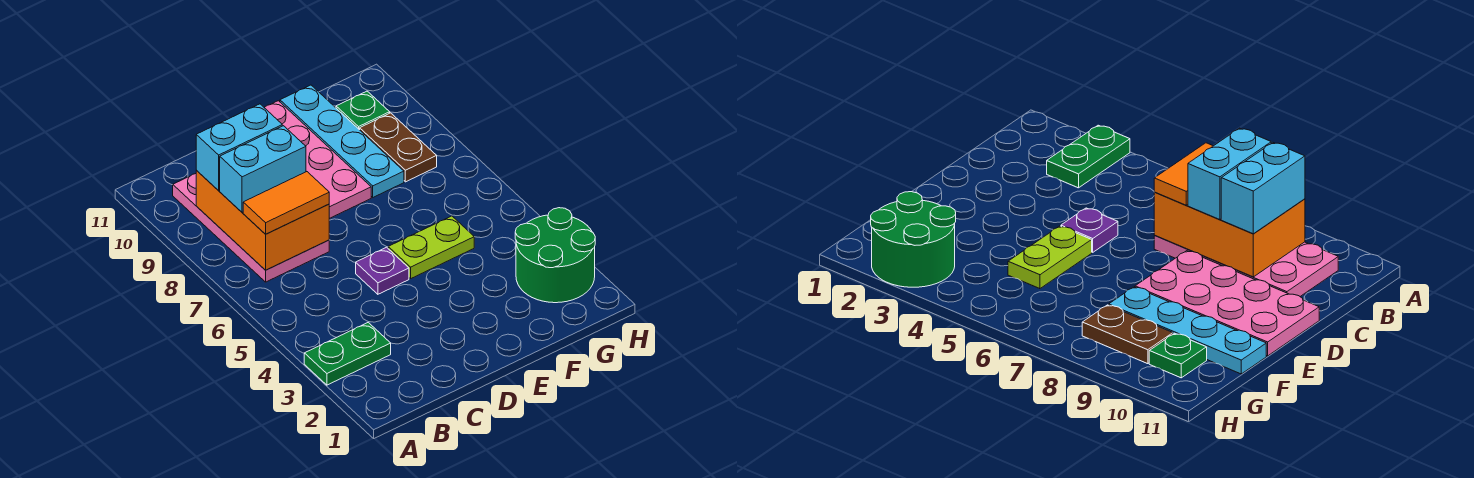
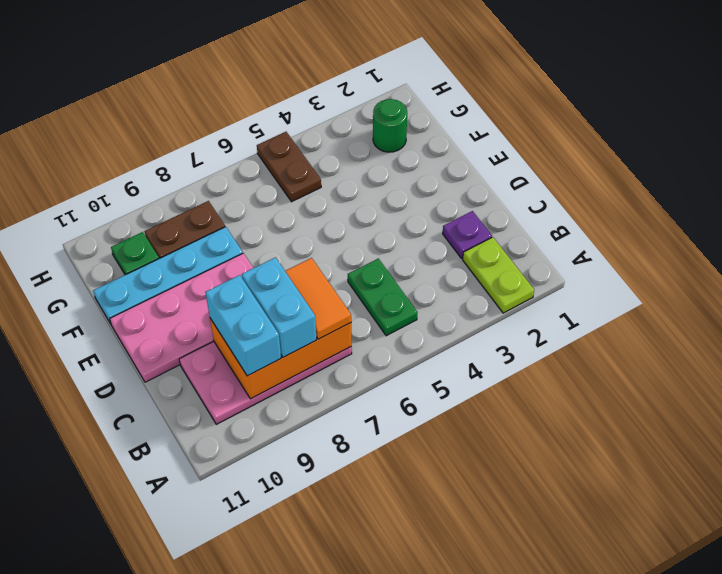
green 1x2 plate [304,322,391,385] -> green 1x2 plate moved to [348,259,418,336]
purple 1x1 plate [356,247,409,294] -> purple 1x1 plate moved to [443,211,492,258]
lime 1x2 plate [388,216,474,279] -> lime 1x2 plate moved to [463,237,534,313]
green 2x2 round brick [515,208,595,303] -> green 1x1 round brick [373,99,407,152]
none -> brown 1x2 plate [257,132,321,202]

